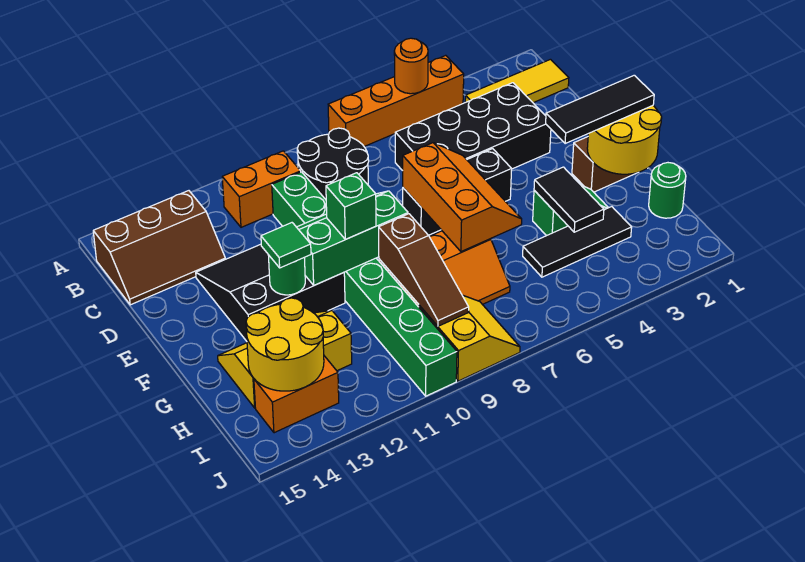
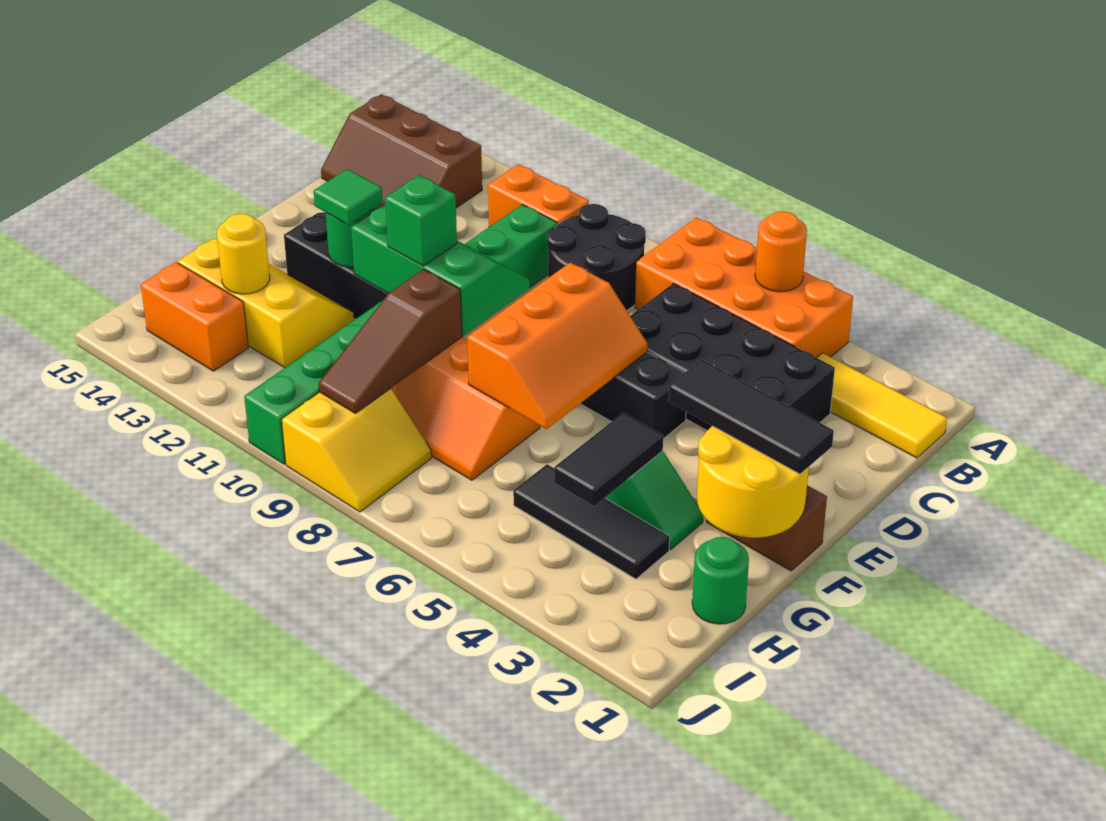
orange 1x4 brick [328,55,464,146] -> orange 2x4 brick [635,217,853,358]
yellow 2x2 round brick [246,298,324,391] -> yellow 1x1 round brick [217,214,270,294]

